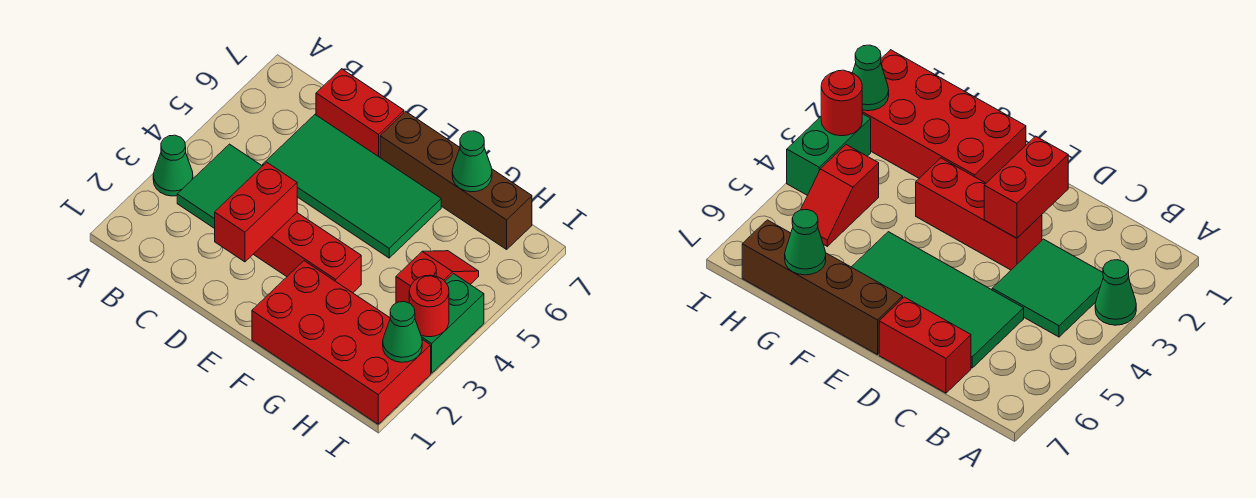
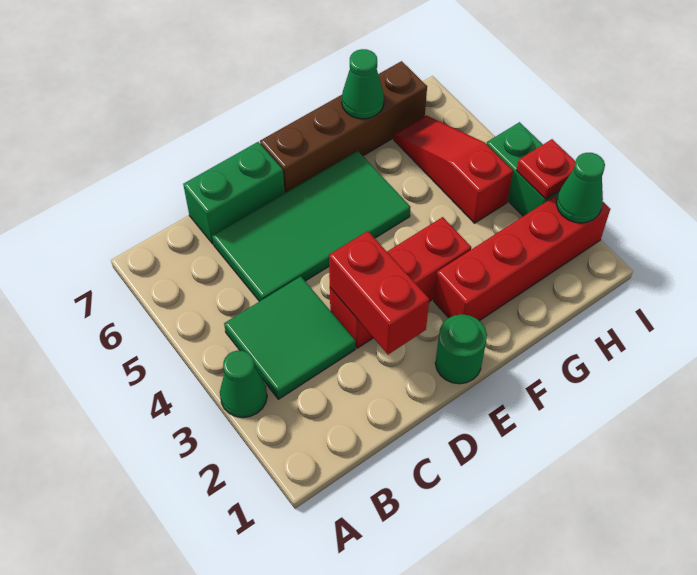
red 1x2 brick [316,69,404,157] -> green 1x2 brick [183,142,285,244]
none -> green 1x1 round brick [435,314,487,384]
red 2x4 brick [252,261,431,424] -> red 1x4 brick [434,194,610,321]
red 1x2 slope [396,251,479,303] -> red 1x3 slope [394,115,513,223]
red 1x1 round brick [409,275,449,337] -> red 1x1 plate [517,139,575,199]

